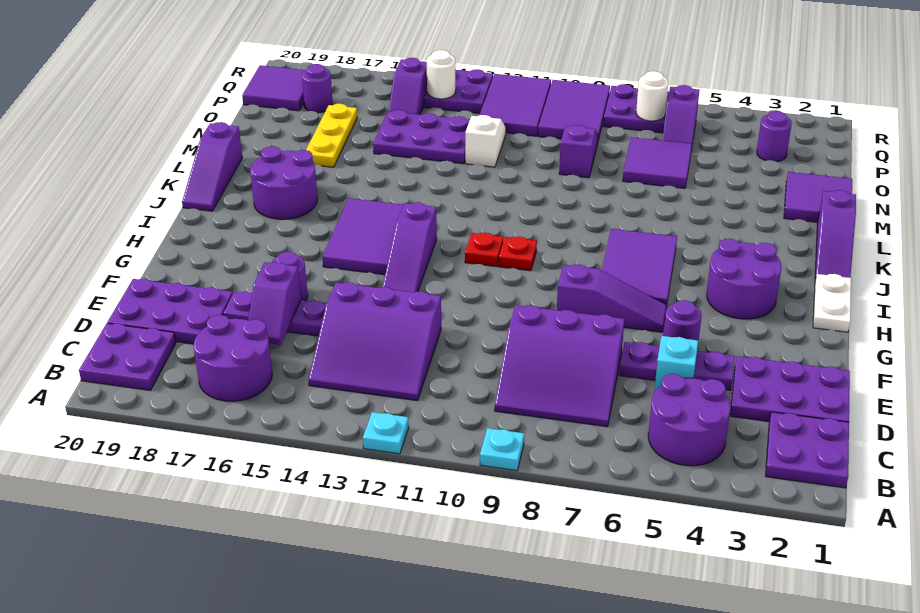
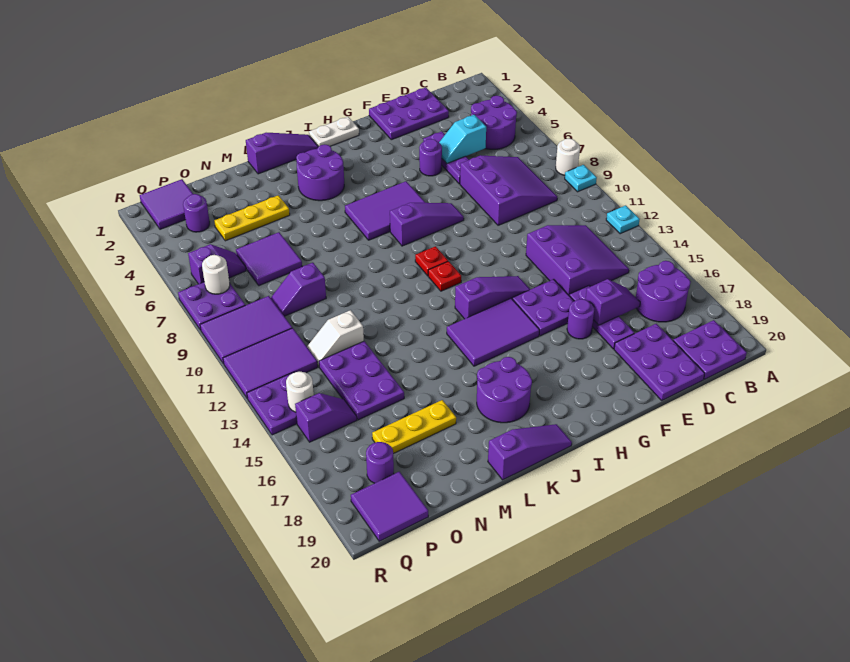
none -> white 1x1 round brick [556,139,580,175]
purple 2x2 plate [766,412,849,488] -> purple 2x2 plate moved to [512,279,574,336]
purple 2x3 plate [730,356,850,422] -> purple 2x3 plate turned to [369,87,449,140]
purple 1x3 slope [557,264,667,332] -> purple 1x3 slope turned to [390,203,464,246]
purple 2x2 round brick [707,239,782,319] -> purple 2x2 round brick moved to [296,144,344,201]
purple 2x2 tile [784,172,852,222] -> purple 2x2 tile moved to [140,179,193,229]
none -> yellow 1x3 plate [214,195,290,241]

